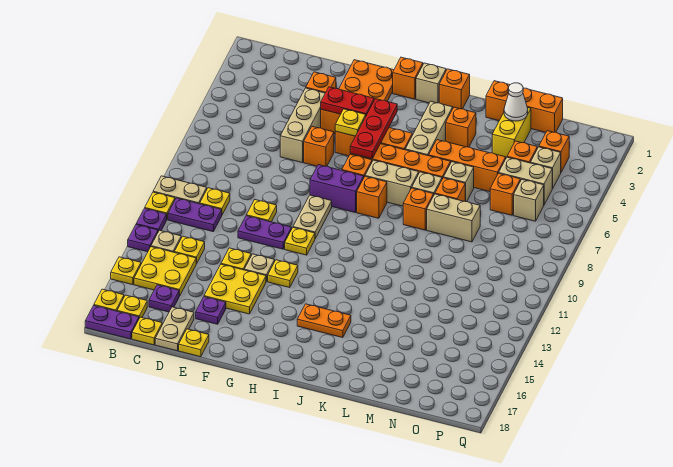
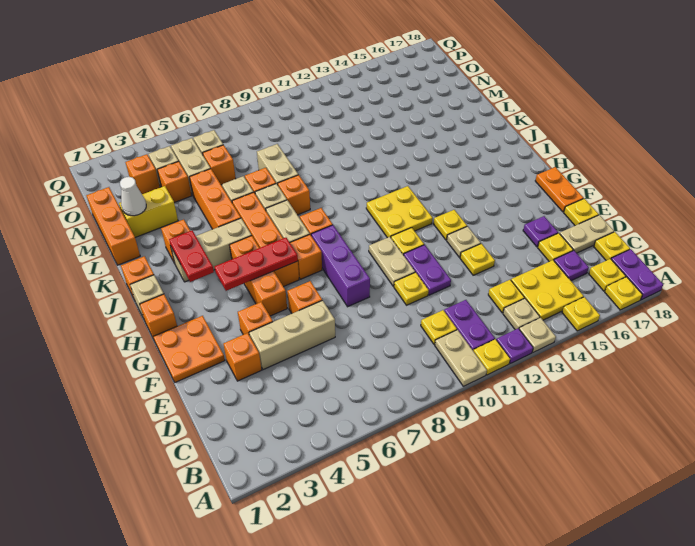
purple 1x1 plate [128,225,158,252] -> tan 1x1 plate [519,318,556,352]
yellow 2x2 plate [204,264,266,314] -> yellow 2x2 plate moved to [366,186,433,238]
red 1x2 plate [321,87,374,115] -> red 1x2 plate moved to [169,230,214,282]
yellow 1x1 plate [335,109,366,136] -> yellow 1x1 plate moved to [538,233,573,262]
purple 1x2 brick [310,165,364,212] -> purple 1x3 brick [311,225,370,307]
tan 1x2 plate [293,195,332,238] -> tan 1x2 plate turned to [369,237,415,287]
orange 1x2 plate [297,304,351,338] -> orange 1x2 plate moved to [535,167,584,212]

